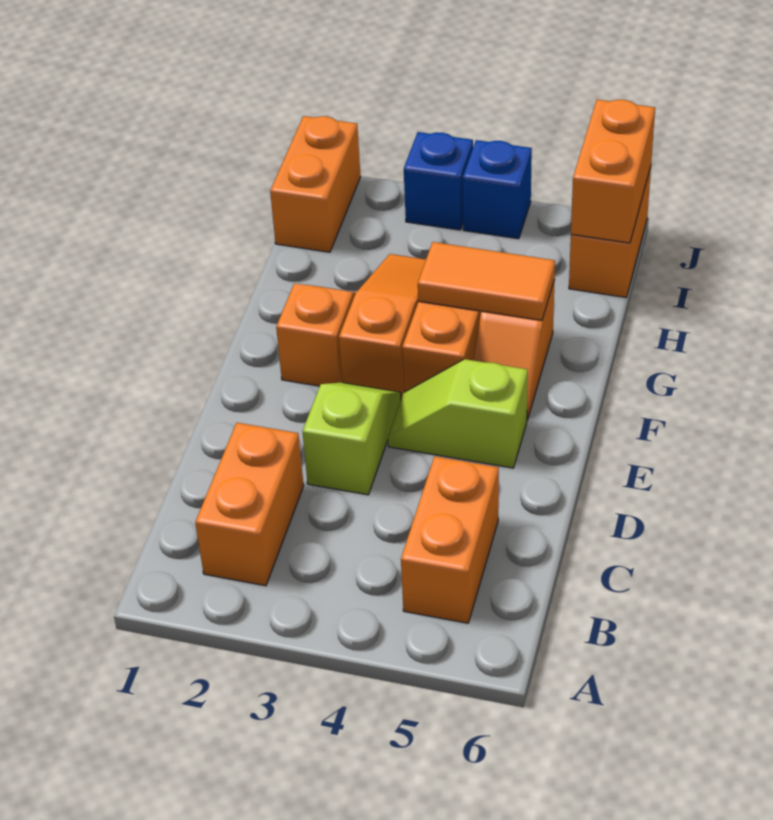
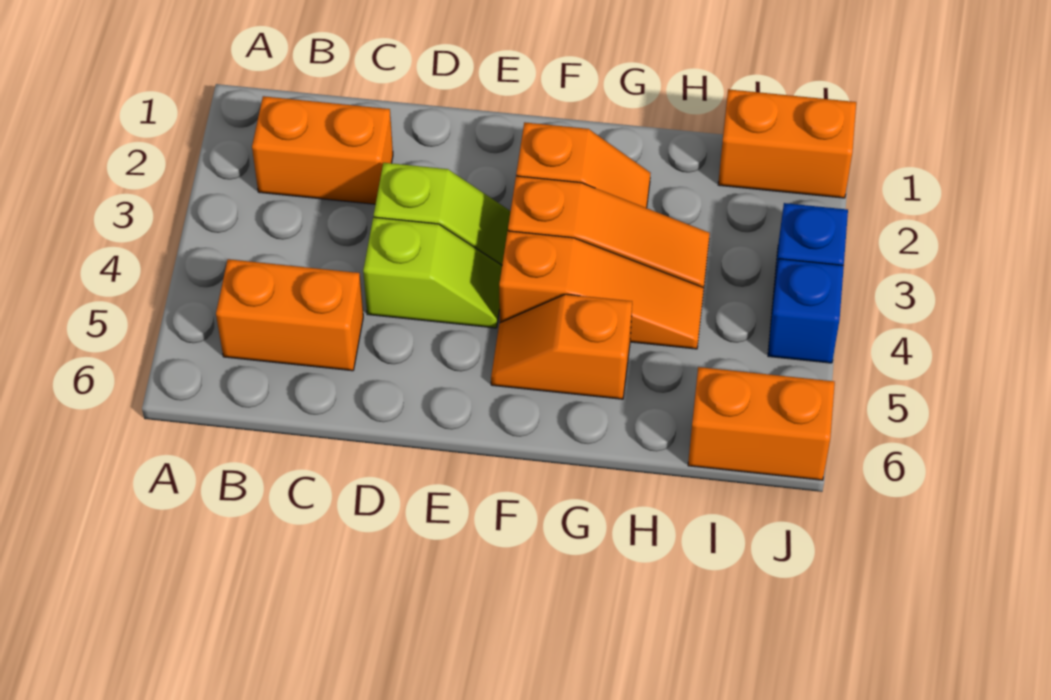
lime 1x2 slope [388,359,528,468] -> lime 1x2 slope turned to [363,217,502,328]
orange 1x2 tile [418,242,555,320] -> none
orange 1x2 brick [571,100,655,243] -> none

